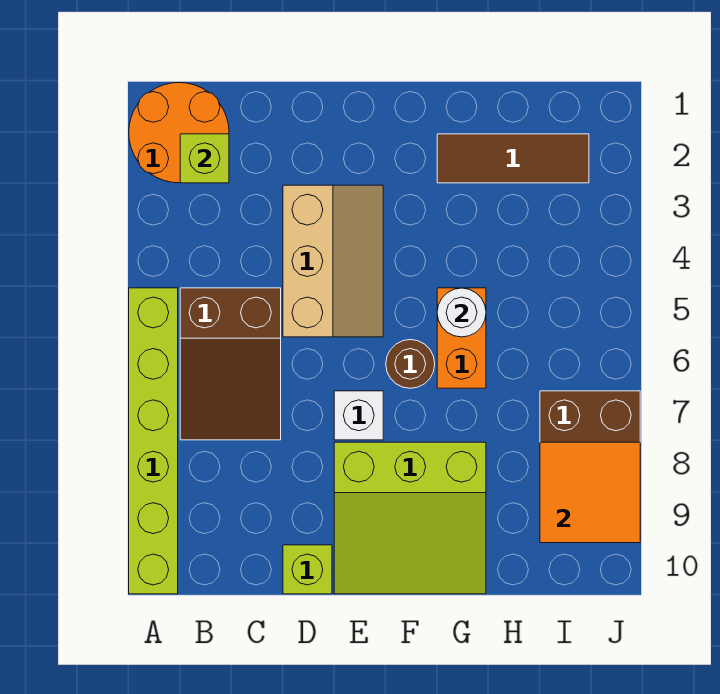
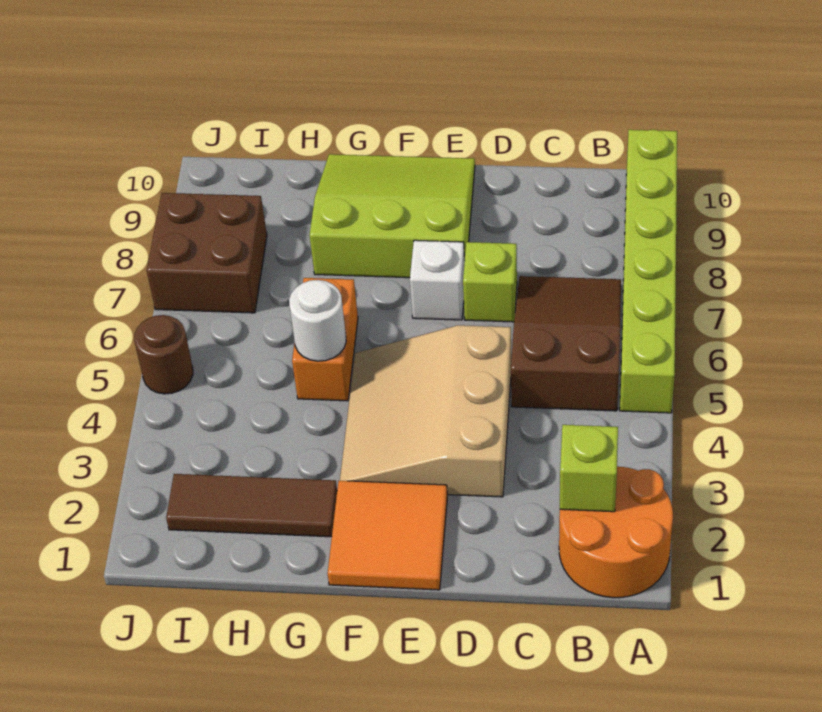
tan 2x3 slope [283,185,383,337] -> tan 3x3 slope [340,325,511,497]
lime 1x1 brick [283,545,332,594] -> lime 1x1 brick moved to [463,242,517,322]
brown 1x1 round brick [386,340,435,388] -> brown 1x1 round brick moved to [134,315,193,394]
orange 2x2 tile [540,442,640,543] -> orange 2x2 tile moved to [328,481,447,590]

